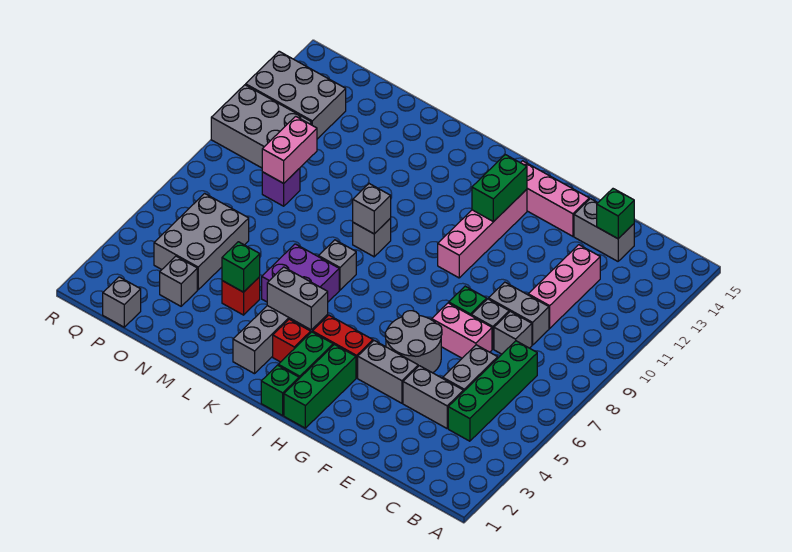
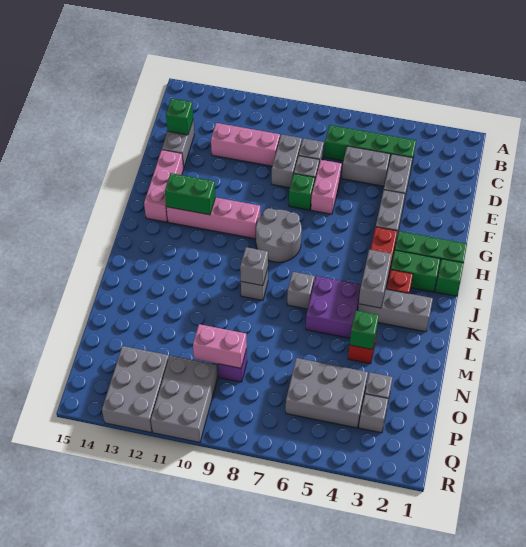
grey 2x2 round brick [385,311,442,373] -> grey 2x2 round brick moved to [256,208,302,262]
grey 1x1 brick [103,277,141,327] -> grey 1x1 brick moved to [359,394,388,433]

